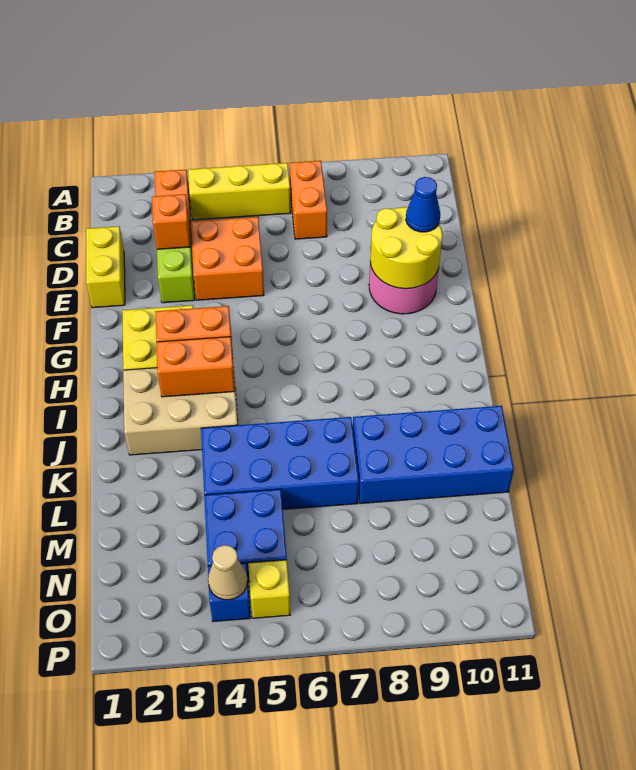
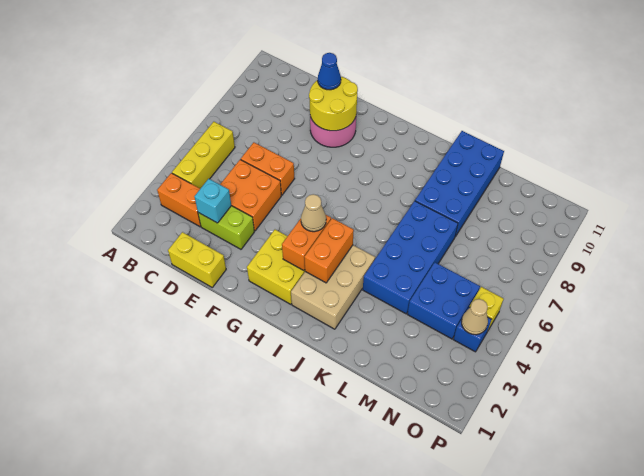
orange 1x2 brick [289,161,327,239] -> orange 1x2 brick moved to [241,142,295,195]
orange 1x1 brick [152,194,190,249] -> cyan 1x1 brick [194,179,231,223]
none -> tan 1x1 cone [301,194,326,232]

